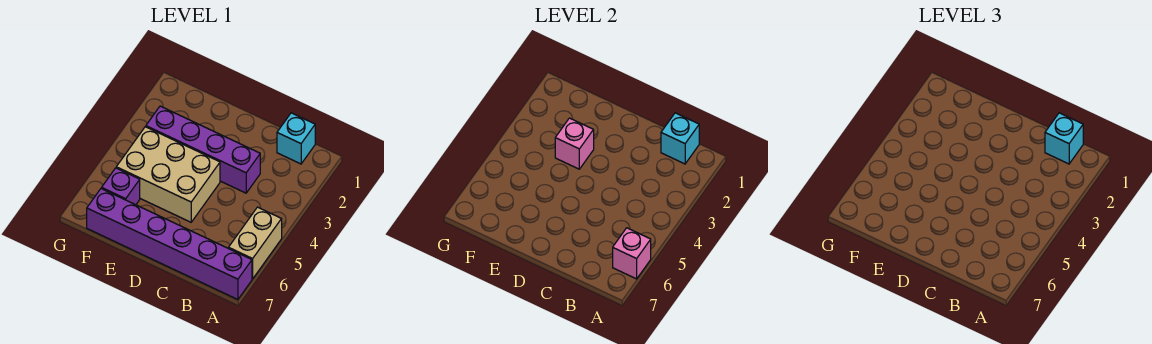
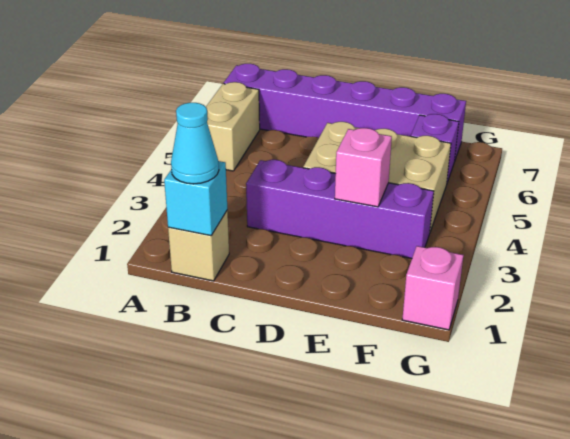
pink 1x1 brick [613,228,651,279] -> pink 1x1 brick moved to [402,246,463,330]
cyan 1x1 brick [277,113,315,164] -> tan 1x1 brick [168,210,229,281]
cyan 1x1 brick [1045,113,1083,164] -> cyan 1x1 cone [171,103,219,184]

